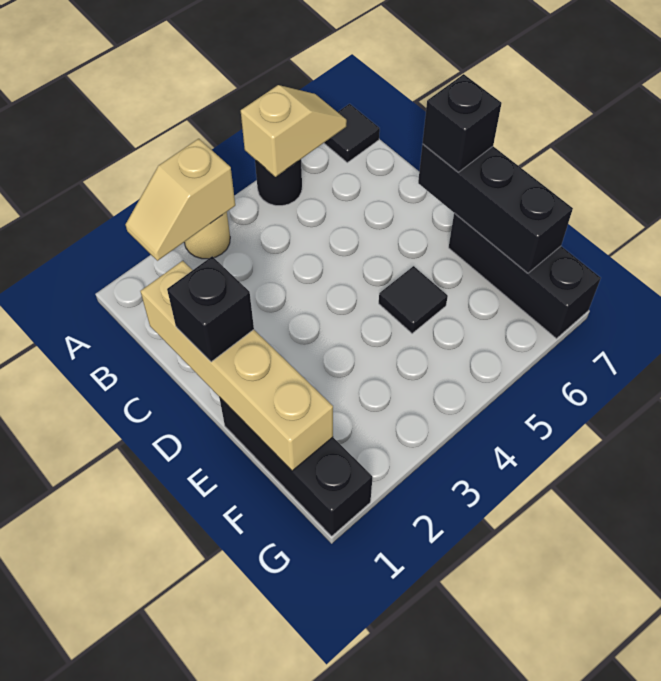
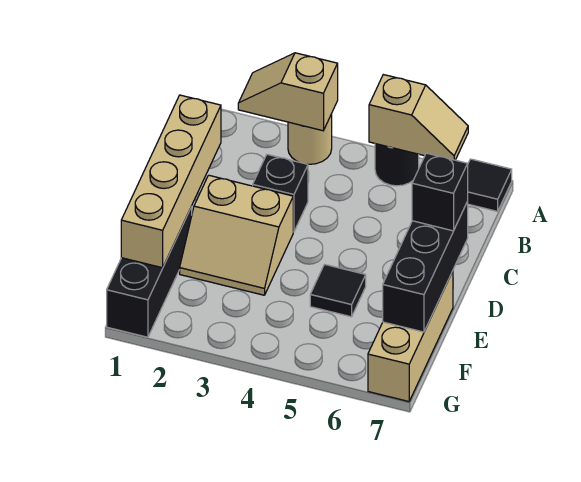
black 1x1 brick [167,256,254,362] -> black 1x1 brick moved to [253,154,308,232]
none -> tan 2x2 slope [180,175,293,295]
black 1x3 brick [449,213,601,339] -> tan 1x3 brick [368,271,453,402]

